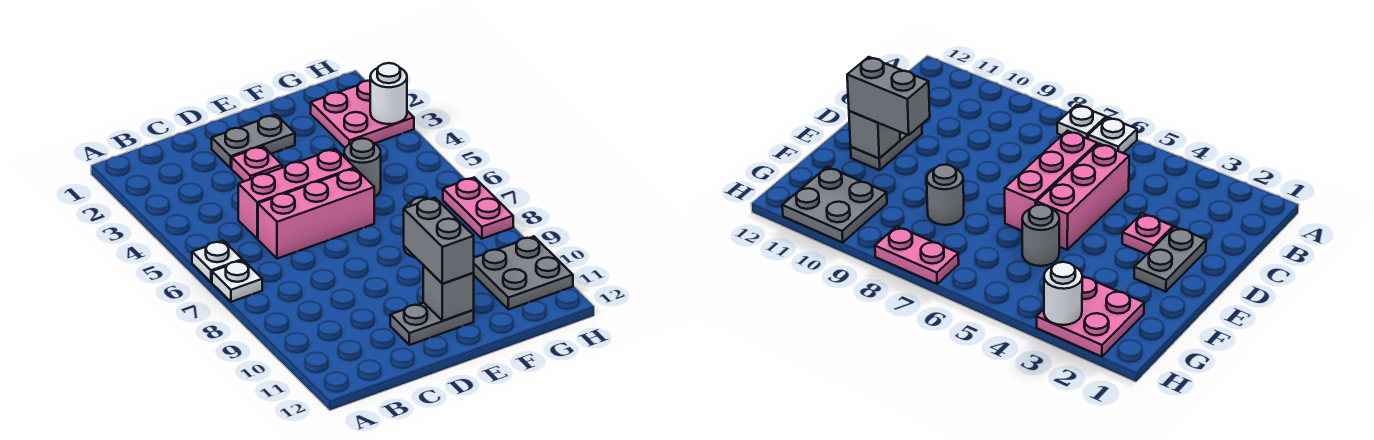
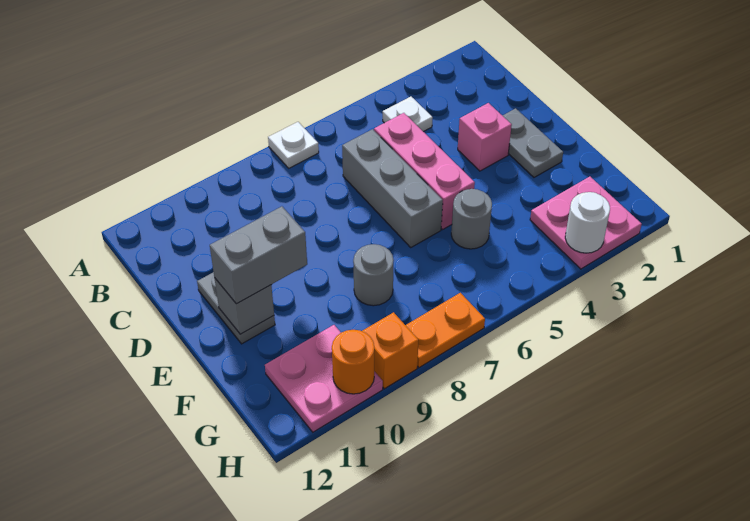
white 1x1 plate [192,241,242,282] -> white 1x1 plate moved to [383,97,433,132]
pink 1x3 brick [258,168,374,259] -> grey 1x3 brick [342,129,443,247]
pink 1x1 plate [232,146,282,181] -> pink 1x1 brick [458,103,512,171]
grey 2x2 plate [474,236,573,310] -> pink 2x2 plate [265,325,383,432]
pink 1x2 plate [443,177,513,239] -> orange 1x2 plate [406,293,485,368]
none -> orange 1x1 brick [362,312,418,389]
none -> orange 1x1 round brick [332,330,374,394]

